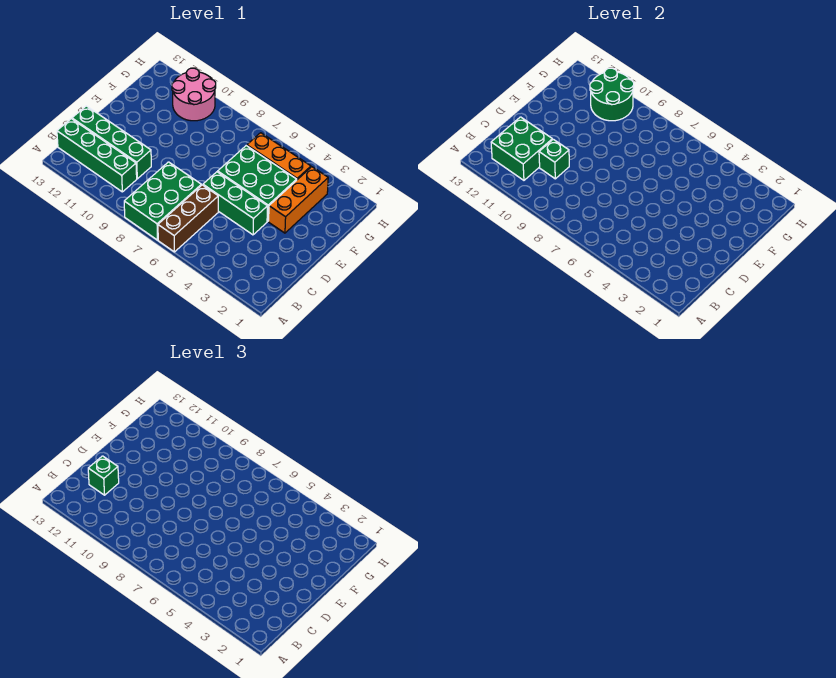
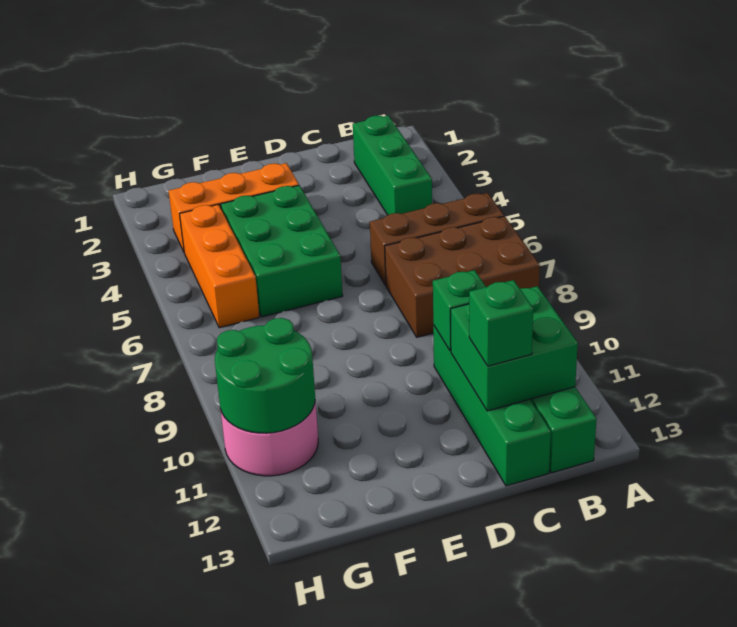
green 2x3 brick [124,162,201,240] -> brown 2x3 brick [385,216,540,337]
green 1x3 brick [203,172,268,235] -> green 1x3 brick moved to [353,116,432,215]

